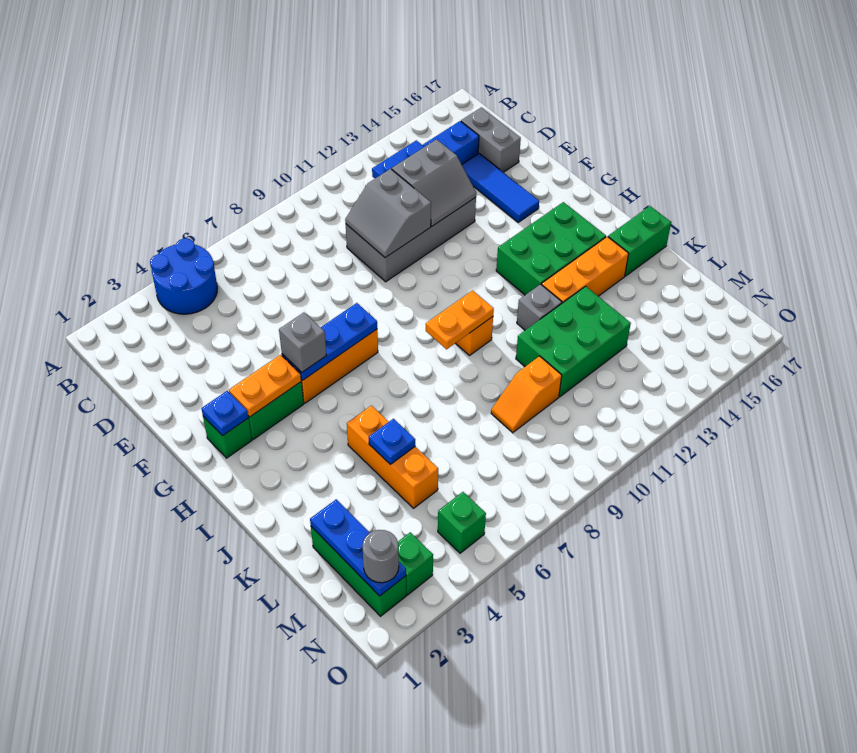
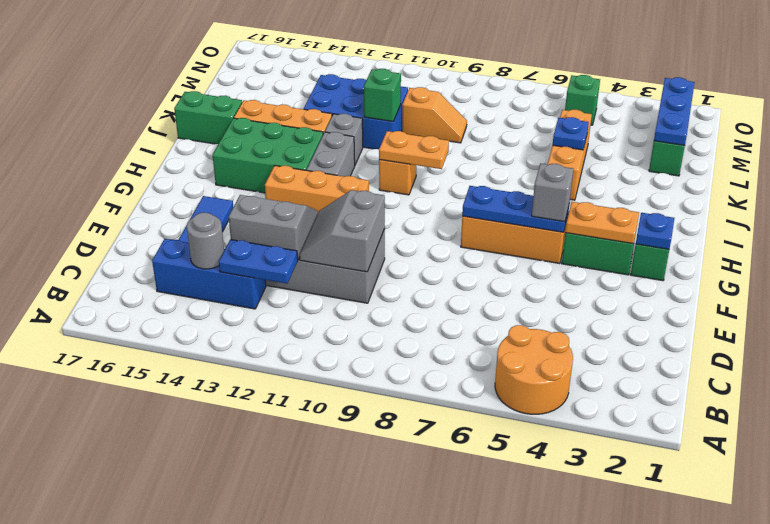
blue 2x2 round brick [150,238,217,314] -> orange 2x2 round brick [495,325,573,414]
grey 1x2 brick [461,107,521,172] -> grey 1x2 brick moved to [307,132,355,177]
grey 2x2 slope [345,169,431,258] -> grey 2x2 slope turned to [299,190,385,272]
none -> orange 1x3 brick [265,166,369,212]
green 2x3 brick [516,286,631,397] -> blue 2x3 brick [304,74,408,149]
grey 1x1 round brick [363,530,399,583] -> grey 1x1 round brick moved to [187,213,224,269]
green 1x1 brick [398,532,433,595] -> green 1x1 brick moved to [364,69,401,121]

